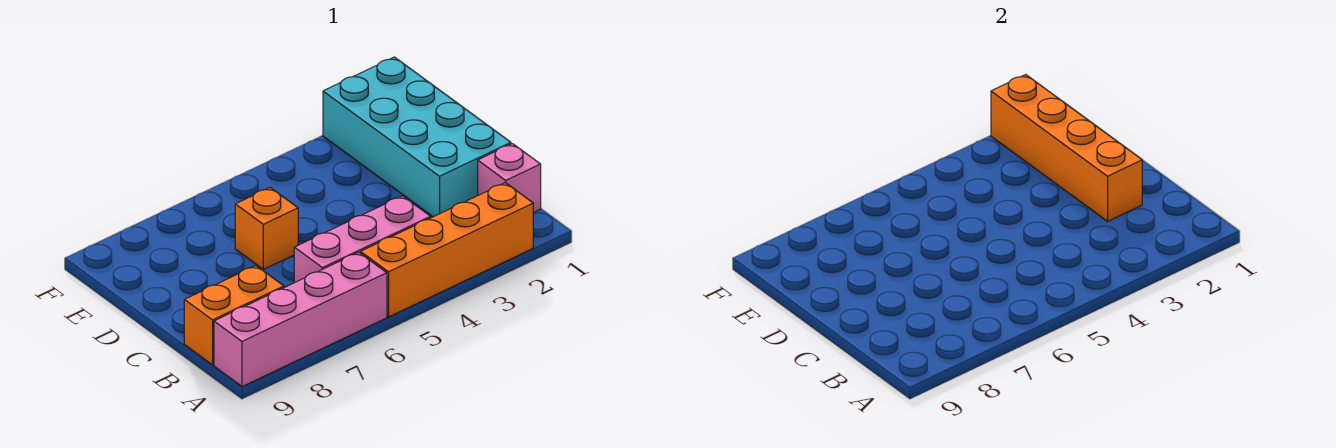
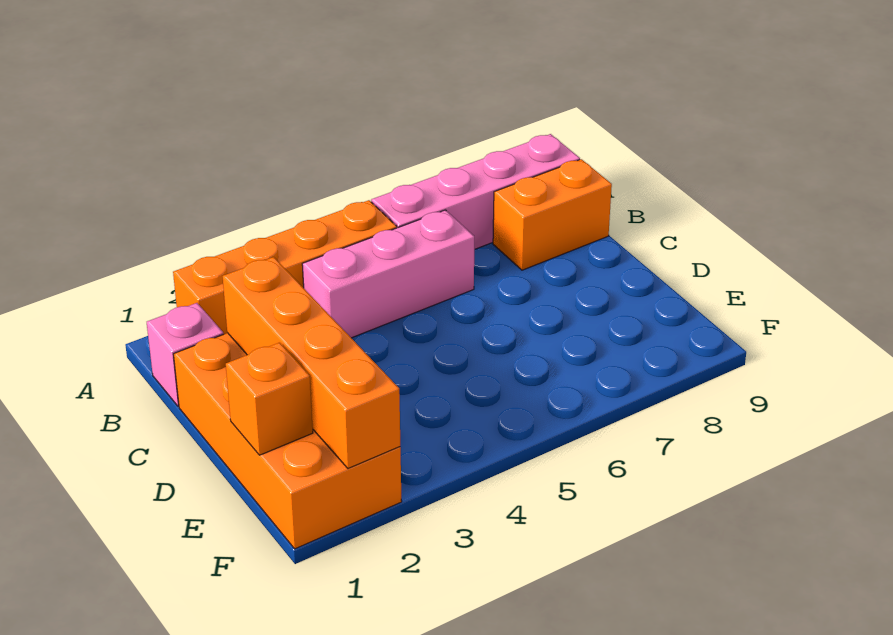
cyan 2x4 brick [323,57,511,217] -> orange 2x4 brick [174,333,402,549]
orange 1x1 brick [235,188,298,269] -> orange 1x1 brick moved to [226,343,313,455]

